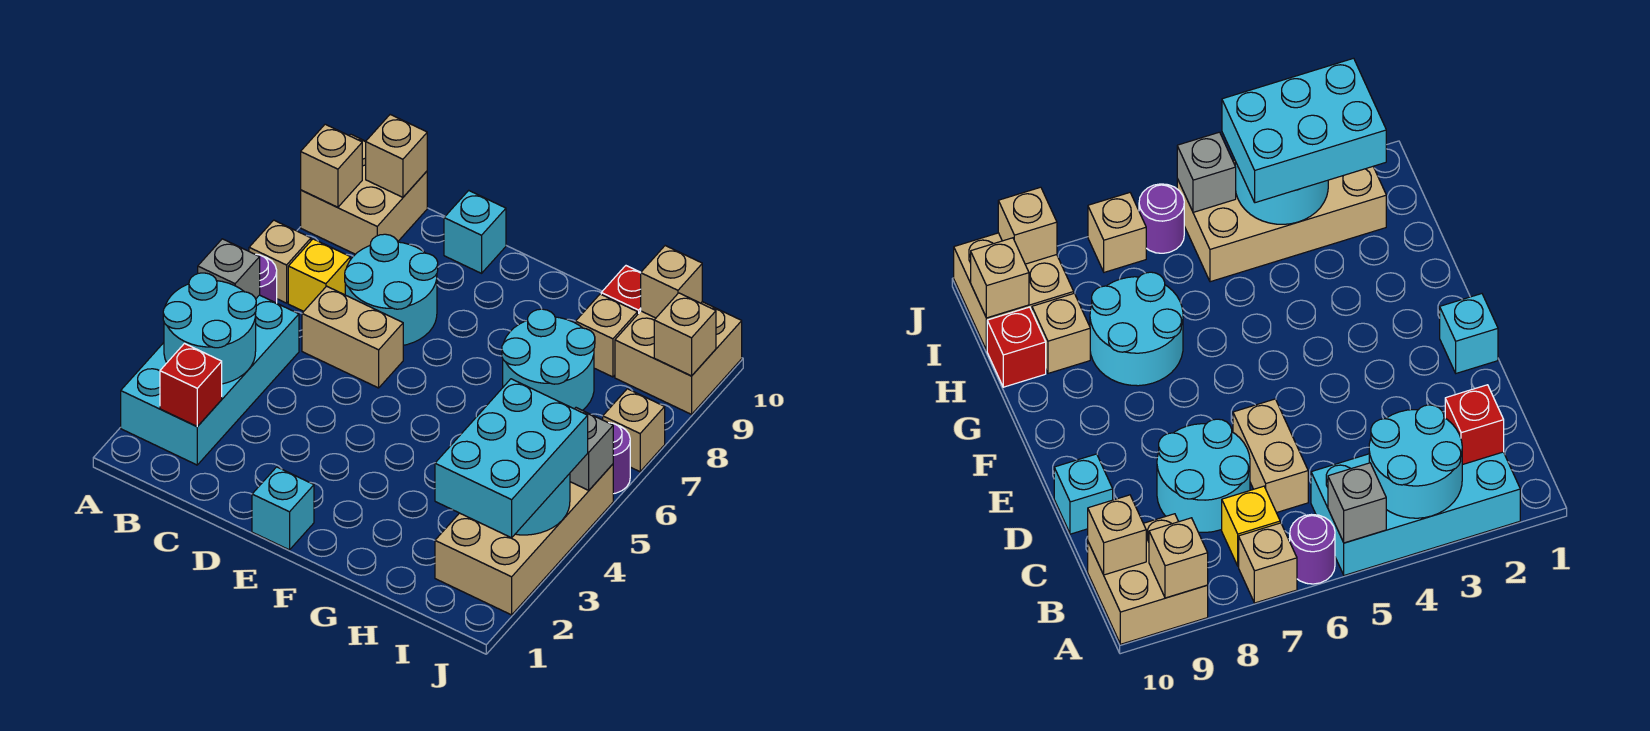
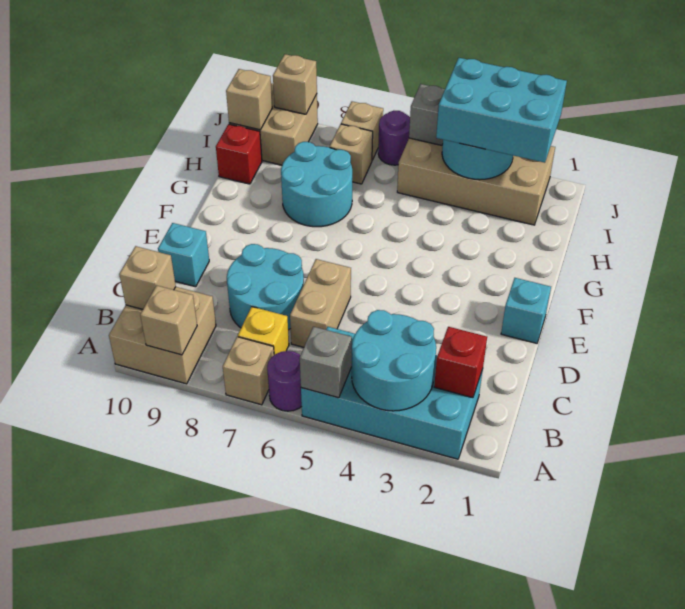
tan 1x1 brick [576,294,637,377] -> tan 1x1 brick moved to [330,124,373,184]

